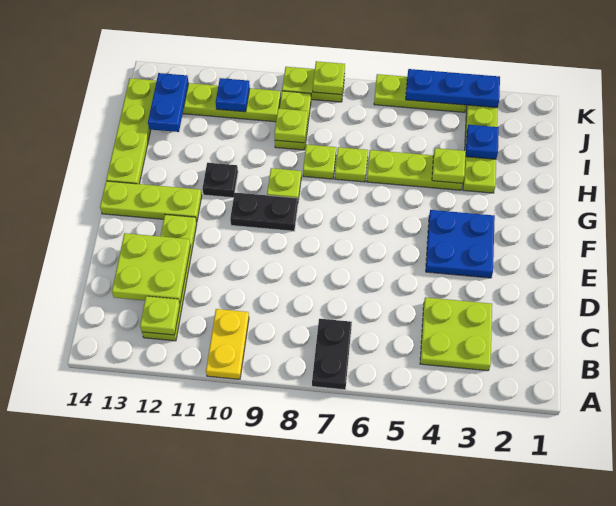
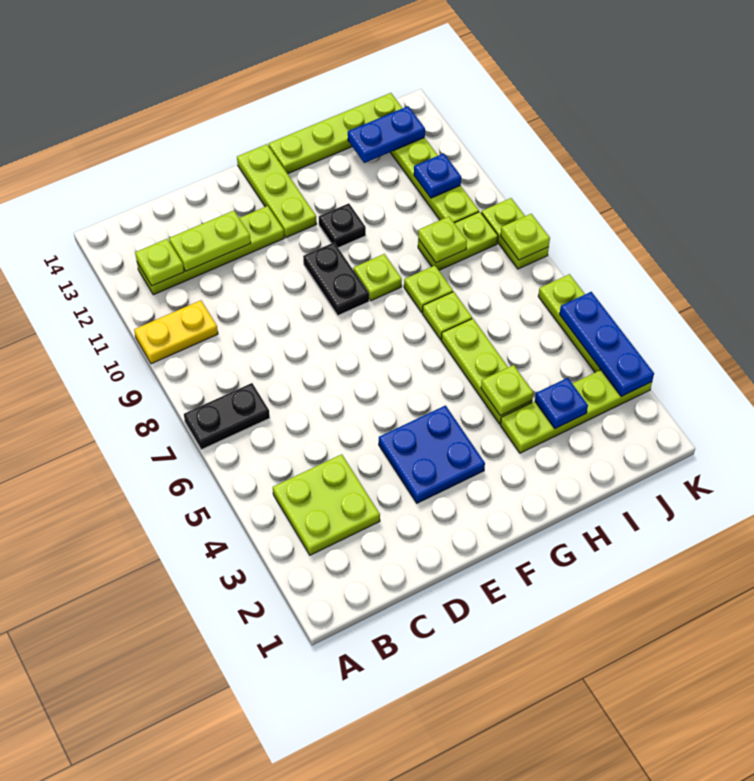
lime 2x2 plate [112,233,191,303] -> lime 1x2 plate [169,211,251,271]

